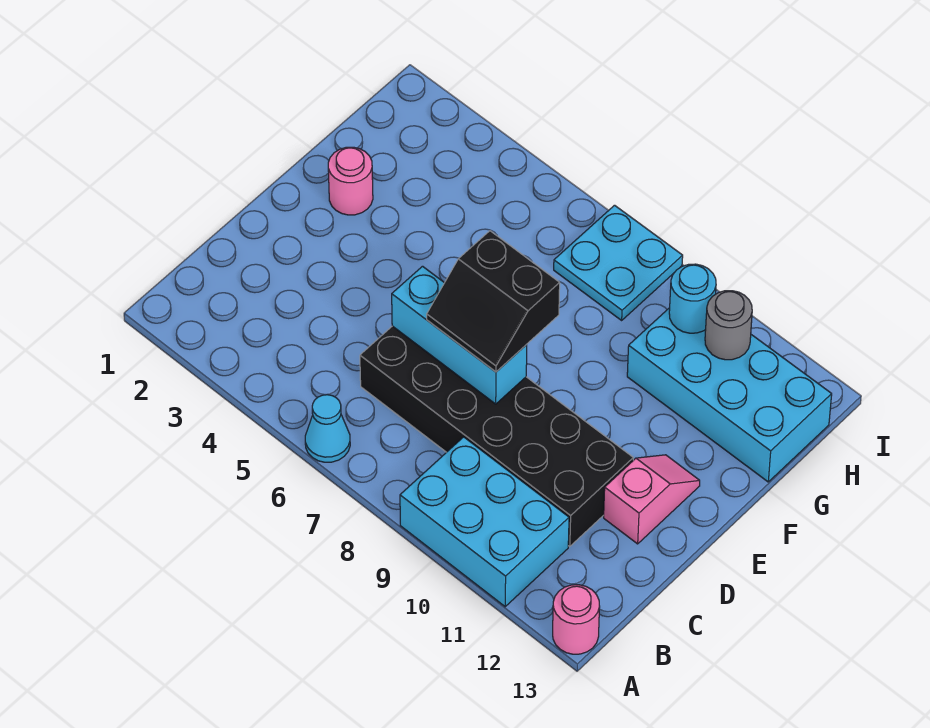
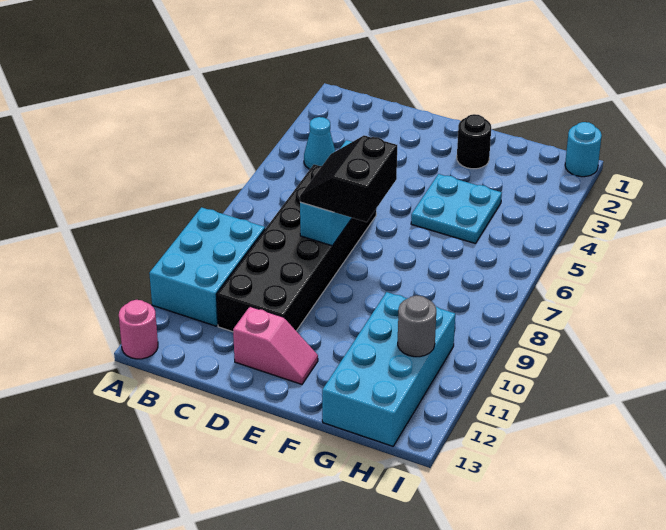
cyan 1x1 cone [305,395,350,462] -> cyan 1x1 cone moved to [304,117,335,169]
pink 1x1 round brick [328,147,373,215] -> black 1x1 round brick [457,114,491,169]
cyan 2x2 plate [554,205,683,320] -> cyan 2x2 plate moved to [411,174,502,244]
cyan 1x1 round brick [669,264,716,333] -> cyan 1x1 round brick moved to [565,122,602,177]

